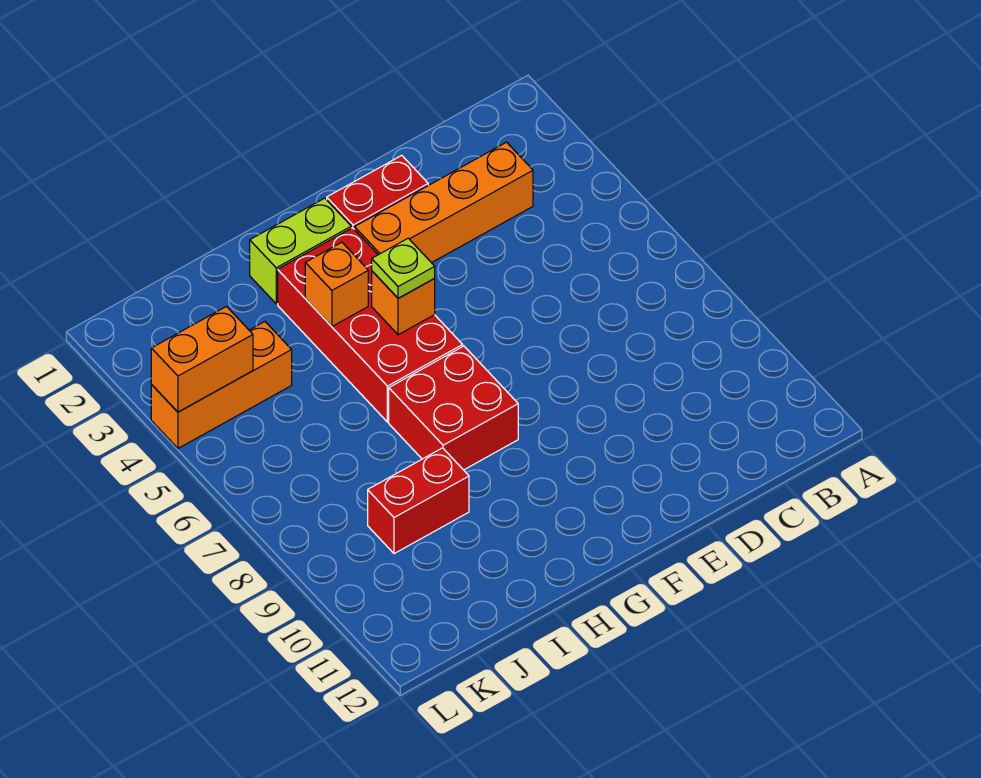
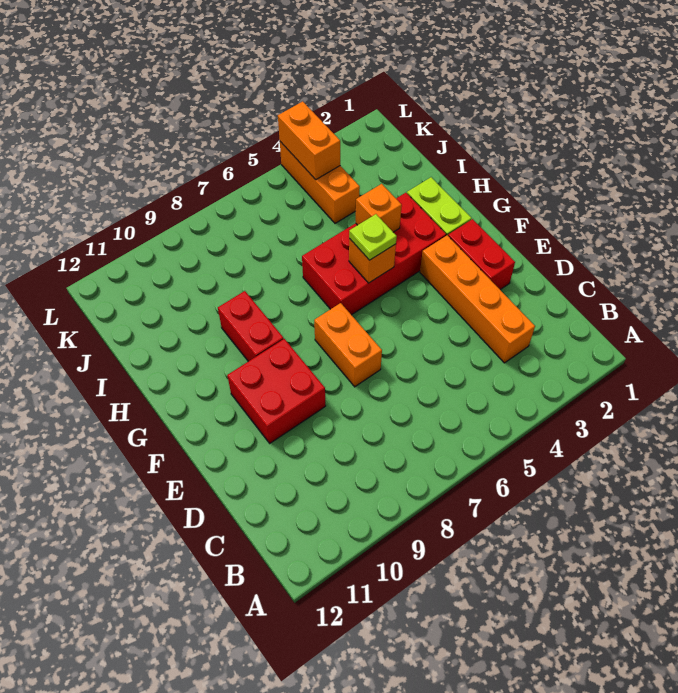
none -> orange 1x2 brick [314,303,382,387]
red 2x2 brick [389,346,518,470] -> red 2x2 brick moved to [227,339,326,443]
red 1x2 brick [368,448,469,554] -> red 1x2 brick moved to [218,291,284,361]

